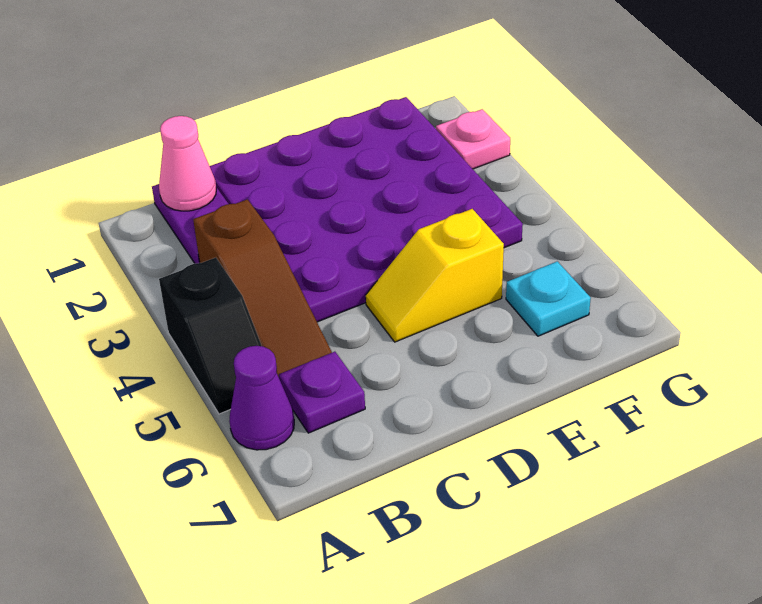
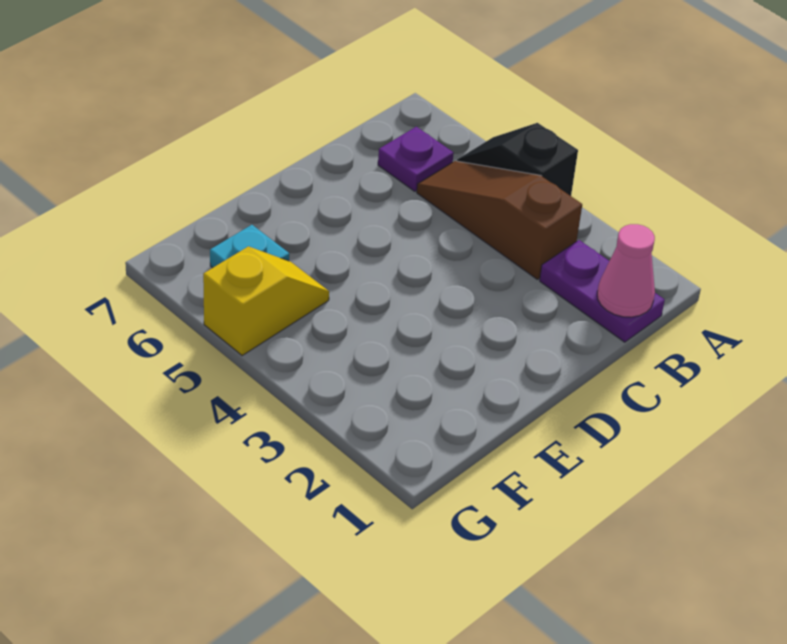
purple 1x1 cone [229,346,294,450] -> none
purple 4x4 plate [210,97,523,322] -> none
yellow 1x2 slope [366,209,504,342] -> yellow 1x2 slope moved to [203,246,329,356]
pink 1x1 plate [436,109,510,169] -> none

